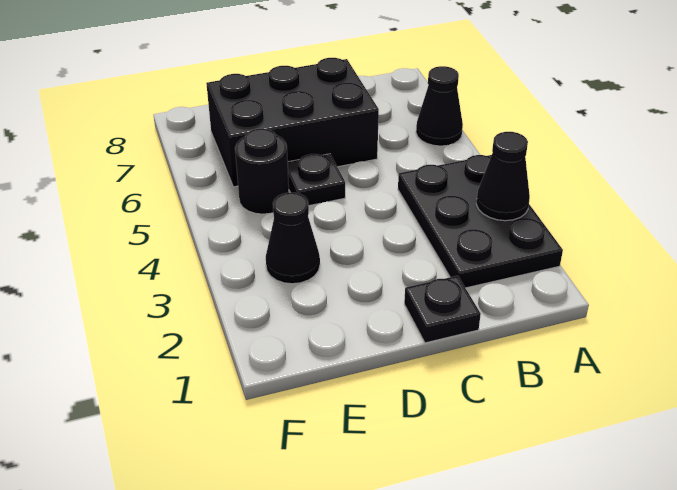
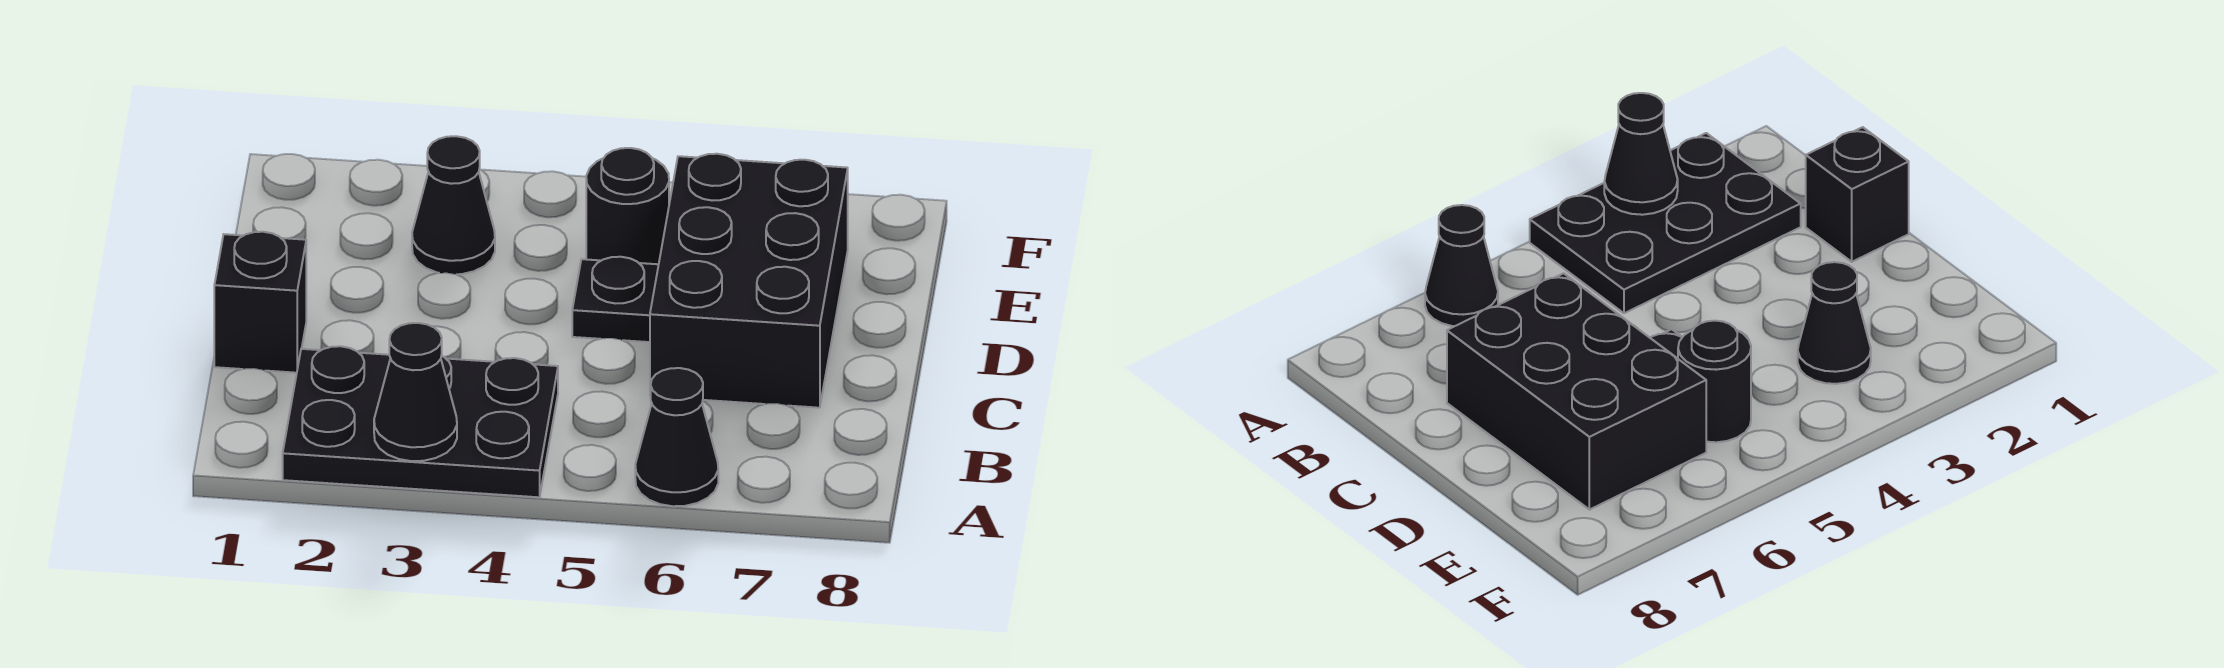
black 1x1 plate [404,276,481,343] -> black 1x1 brick [214,232,306,373]

